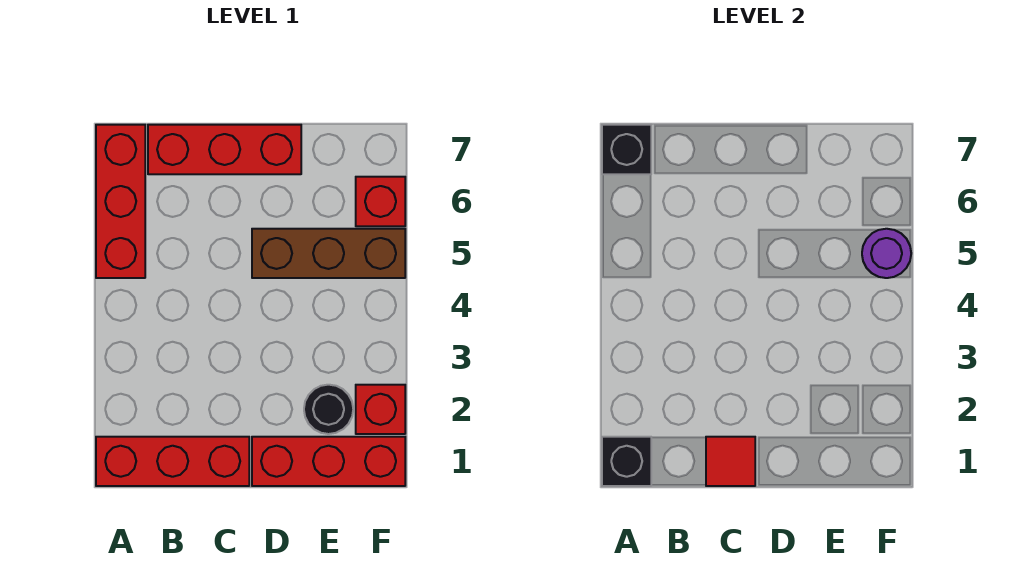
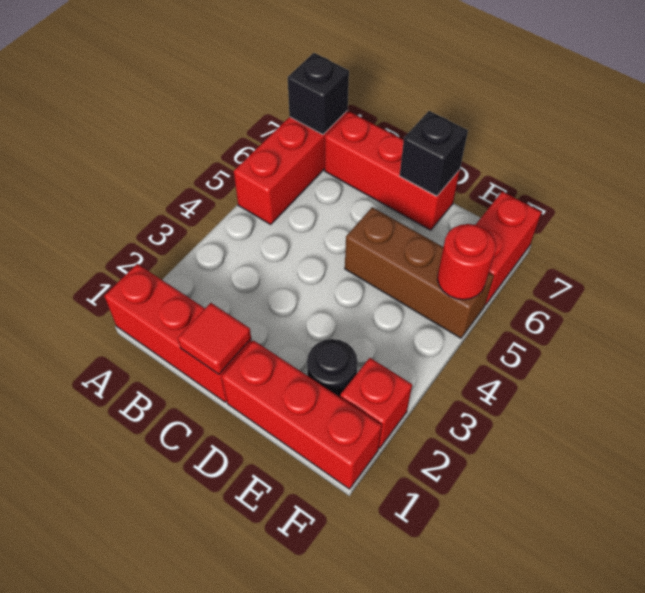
black 1x1 brick [602,437,651,486] -> black 1x1 brick moved to [400,111,468,196]
purple 1x1 round brick [862,229,911,278] -> red 1x1 round brick [437,224,496,300]
red 1x1 brick [356,177,405,226] -> red 1x2 brick [476,191,541,305]

